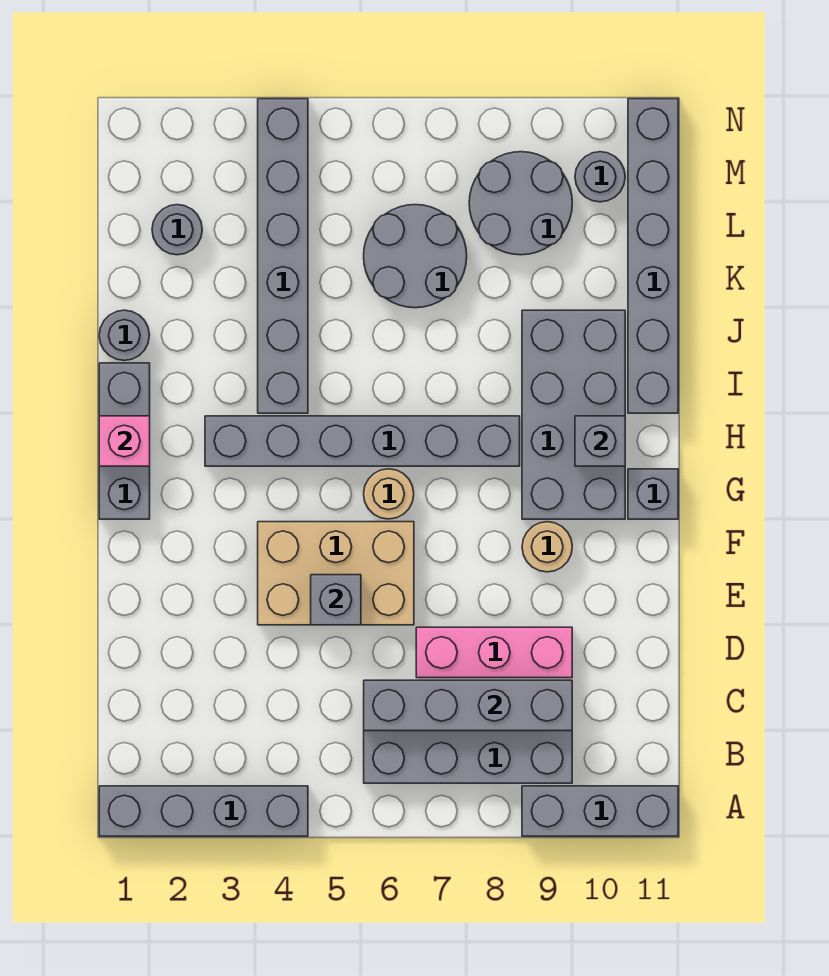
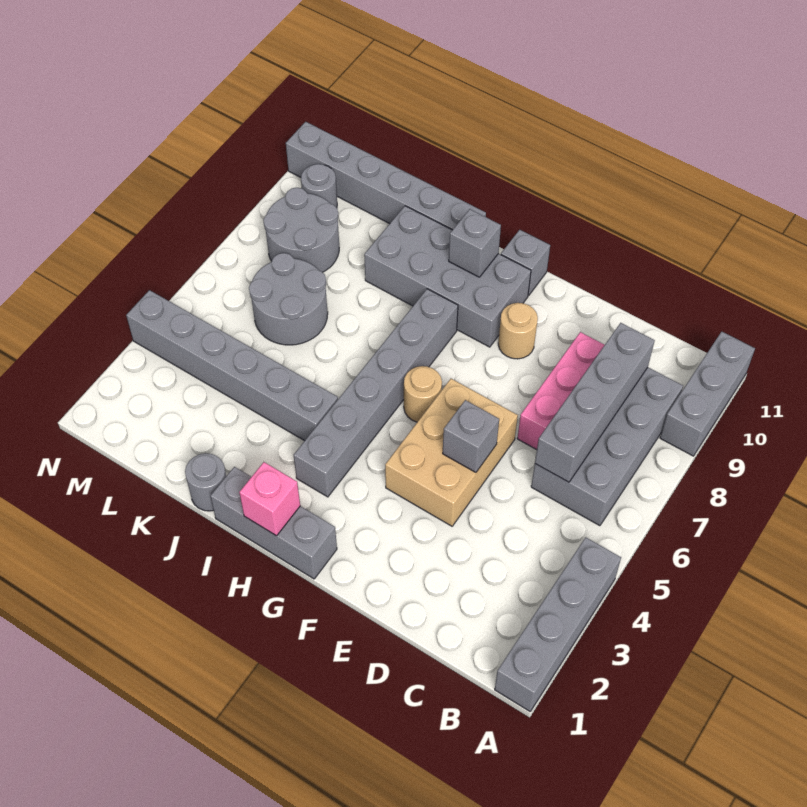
grey 1x1 round brick [152,205,202,255] -> none

